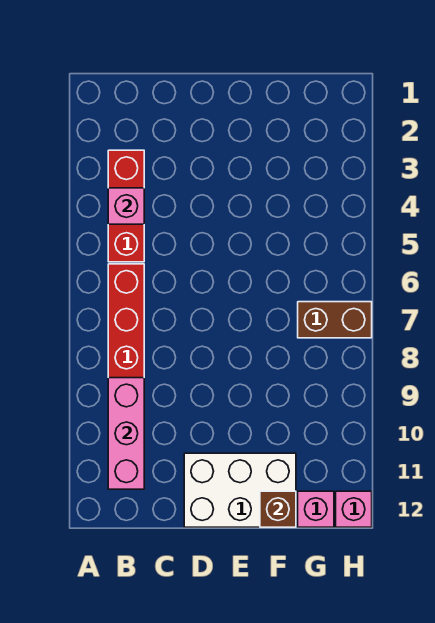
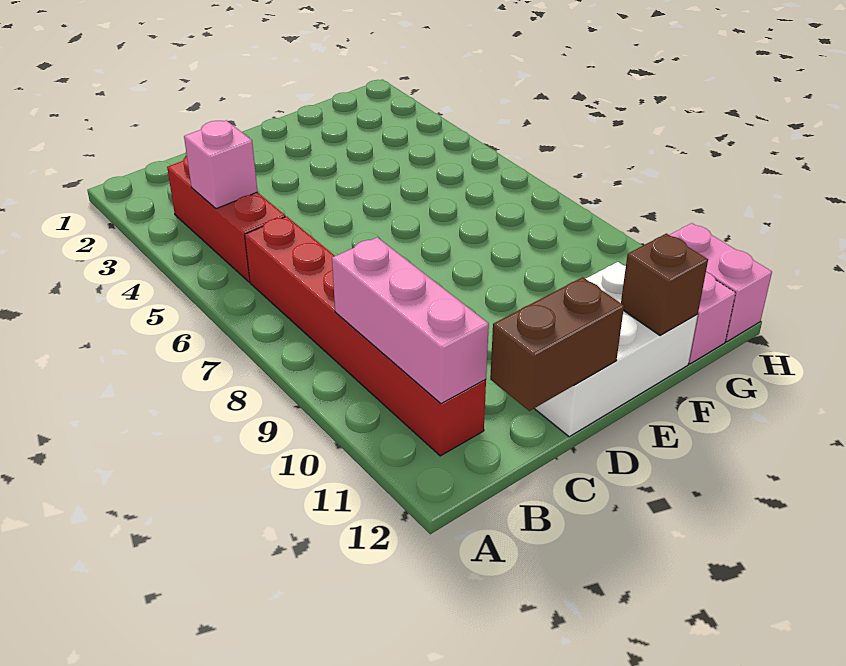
brown 1x2 brick [298,302,372,338] -> brown 1x2 brick moved to [490,277,624,411]
pink 1x1 brick [336,491,372,527] -> pink 1x2 brick [670,223,772,342]

